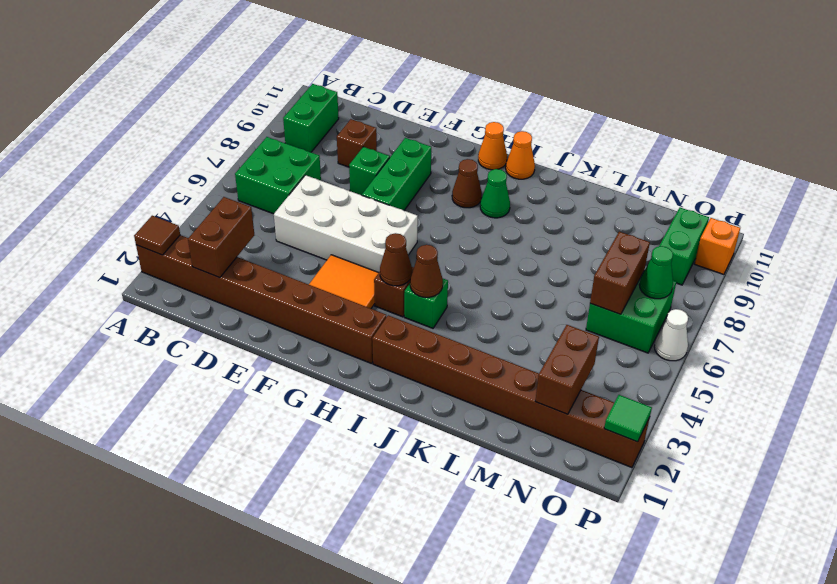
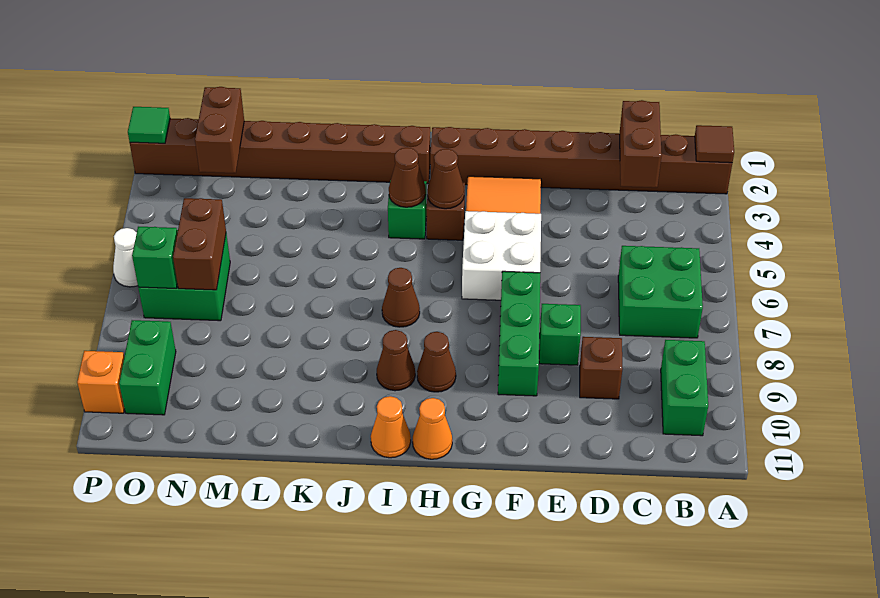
white 2x4 brick [274,175,418,272] -> white 2x2 brick [462,211,541,300]
none -> brown 1x1 cone [382,268,420,327]
green 1x1 cone [480,169,510,218] -> brown 1x1 cone [377,330,415,391]
green 1x1 cone [639,246,673,299] -> green 1x1 brick [132,227,177,288]

